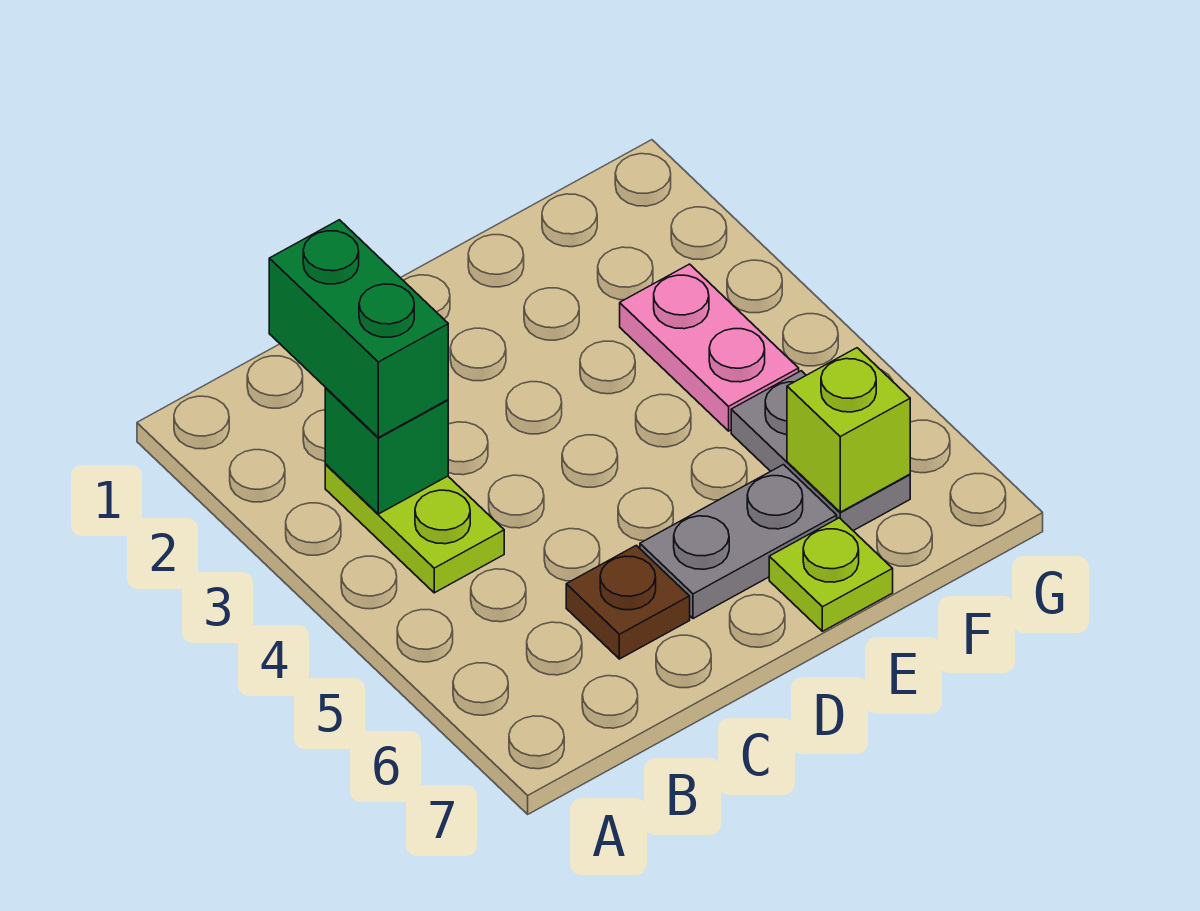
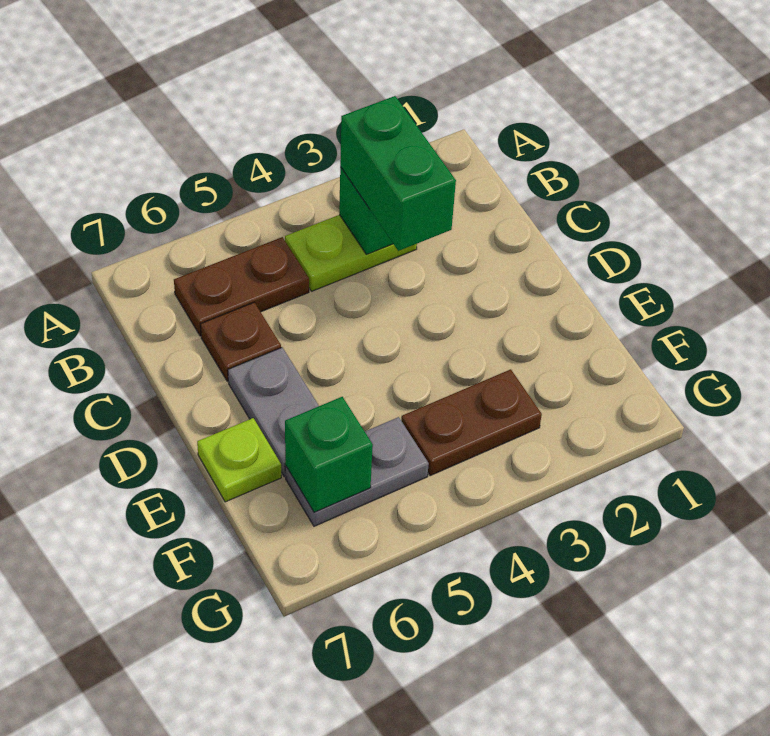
green 1x2 brick [269,220,448,438] -> green 1x2 brick turned to [340,96,456,251]
none -> brown 1x2 plate [174,237,309,336]
pink 1x2 plate [620,264,799,431] -> brown 1x2 plate [401,369,542,475]
lime 1x1 brick [787,348,910,512] -> green 1x1 brick [285,397,373,513]

